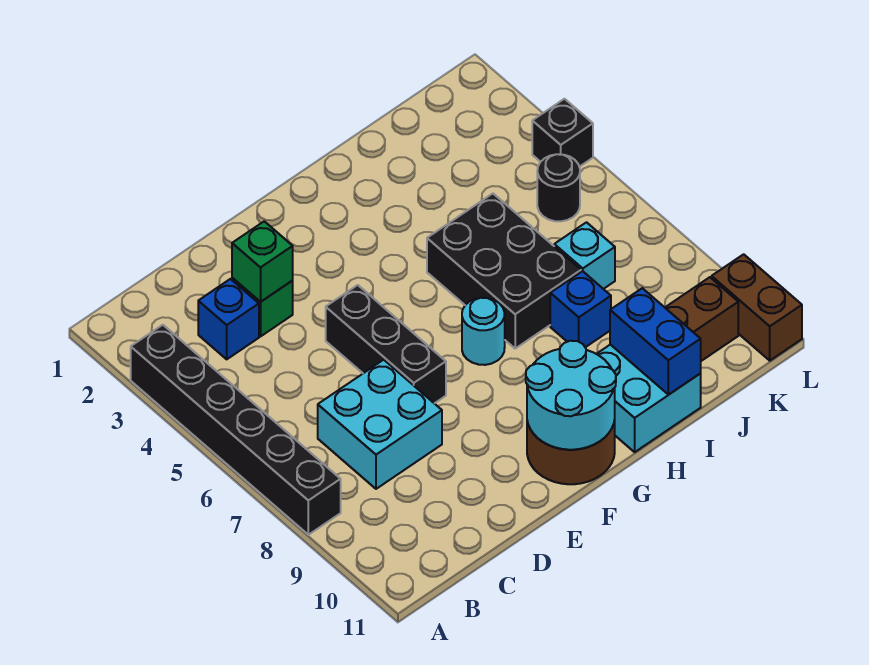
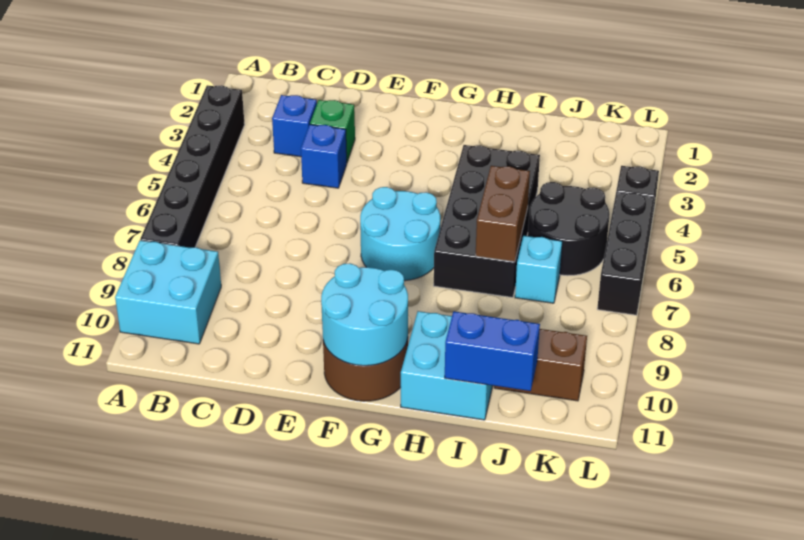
cyan 2x2 brick [318,360,442,489] -> cyan 2x2 brick moved to [115,240,221,344]
green 1x1 brick [232,221,293,302] -> none
black 1x3 brick [326,285,446,403] -> black 1x3 brick moved to [597,192,655,315]
cyan 1x1 round brick [462,298,505,365] -> cyan 2x2 round brick [360,187,440,281]
black 2x3 brick [427,194,581,348] -> black 2x4 brick [434,145,540,297]
blue 1x1 brick [550,271,611,347] -> blue 1x1 brick moved to [301,124,347,188]
blue 1x2 brick [610,288,701,395] -> blue 1x2 brick turned to [445,311,540,391]
black 1x1 round brick [537,154,580,221] -> black 2x2 round brick [528,182,610,276]
brown 1x2 brick [712,254,802,361] -> brown 1x2 brick moved to [476,166,530,262]

